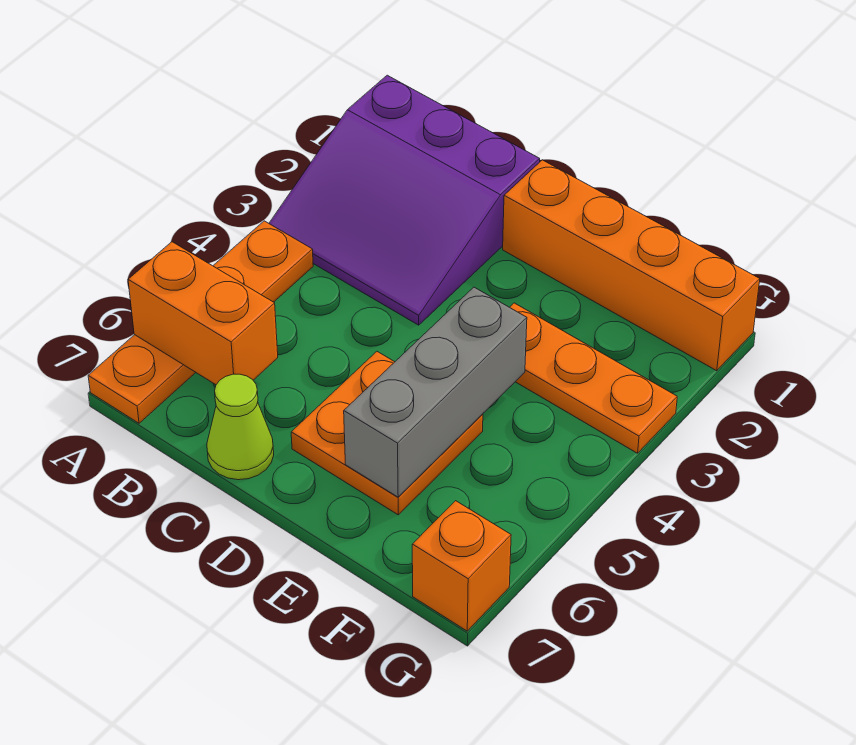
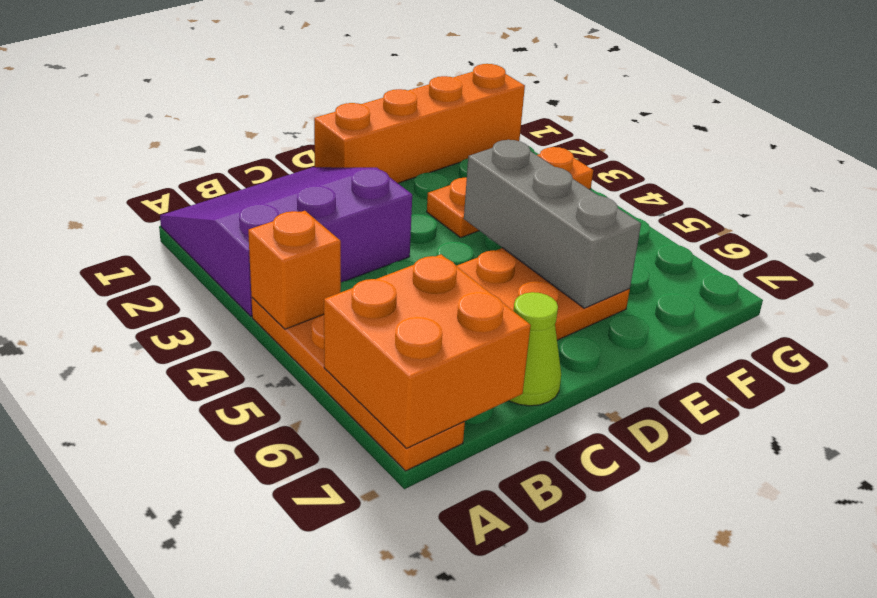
purple 3x3 slope [269,75,540,325] -> purple 3x3 slope turned to [160,167,412,316]
orange 1x2 brick [128,242,278,385] -> orange 2x2 brick [324,255,531,448]
orange 1x1 brick [412,501,511,631] -> orange 1x1 brick moved to [248,211,341,329]

